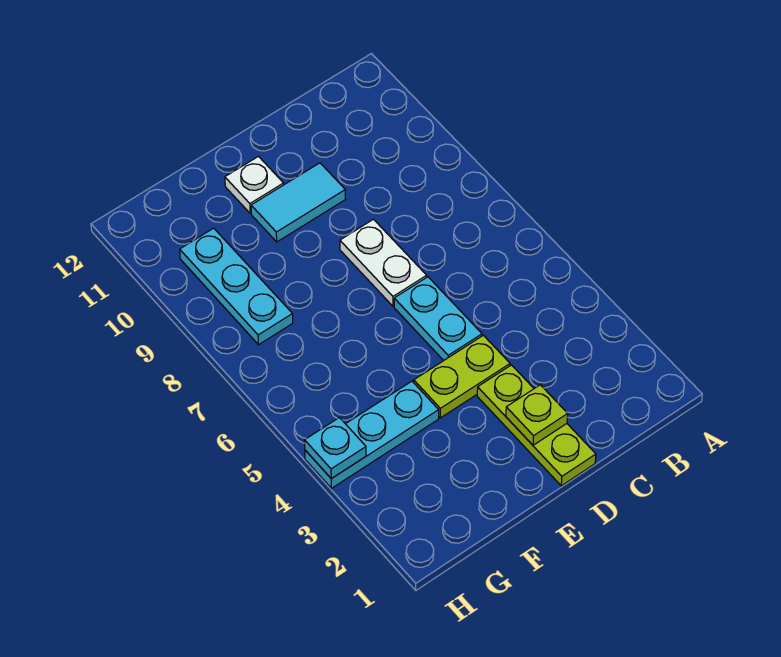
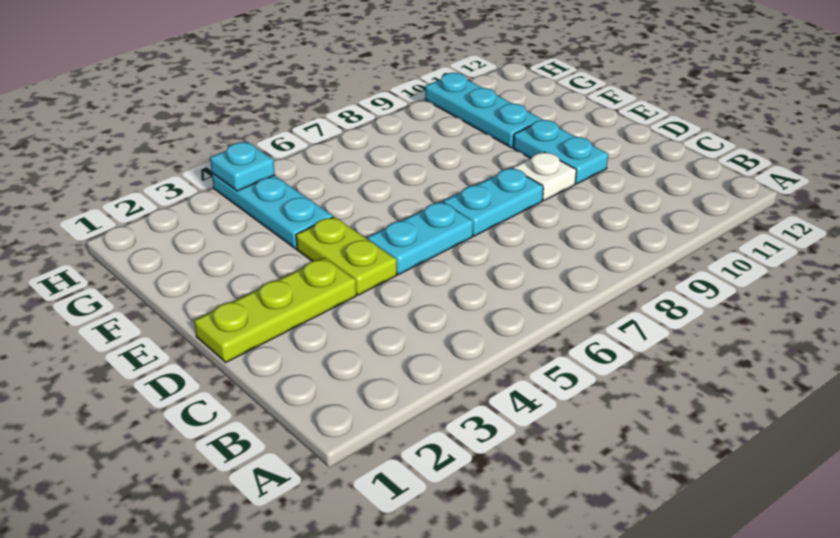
lime 1x1 plate [506,385,568,445] -> none
white 1x2 plate [340,219,427,306] -> cyan 1x2 plate [443,168,543,236]
cyan 1x2 tile [251,163,345,242] -> cyan 1x2 plate [513,120,608,184]
white 1x1 plate [225,156,284,213] -> white 1x1 plate moved to [513,152,576,201]
cyan 1x3 plate [180,228,293,345] -> cyan 1x3 plate turned to [425,73,542,148]

